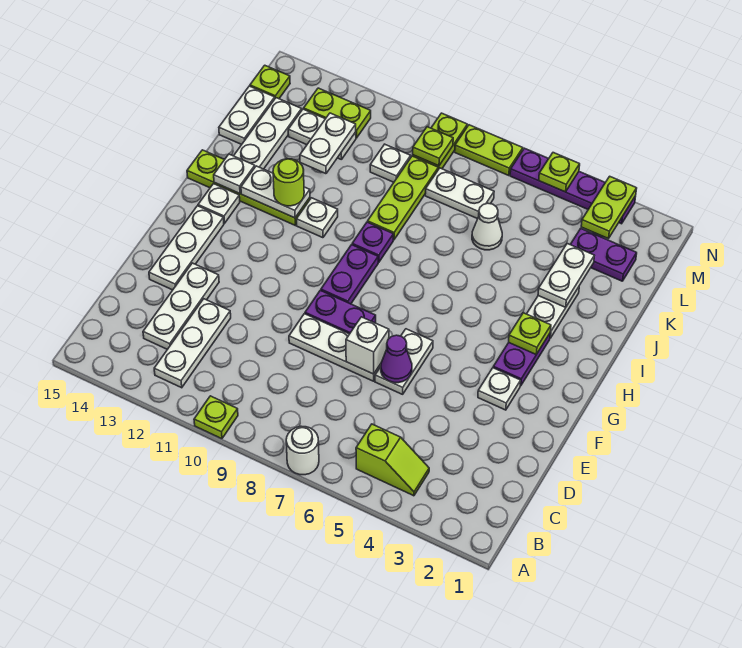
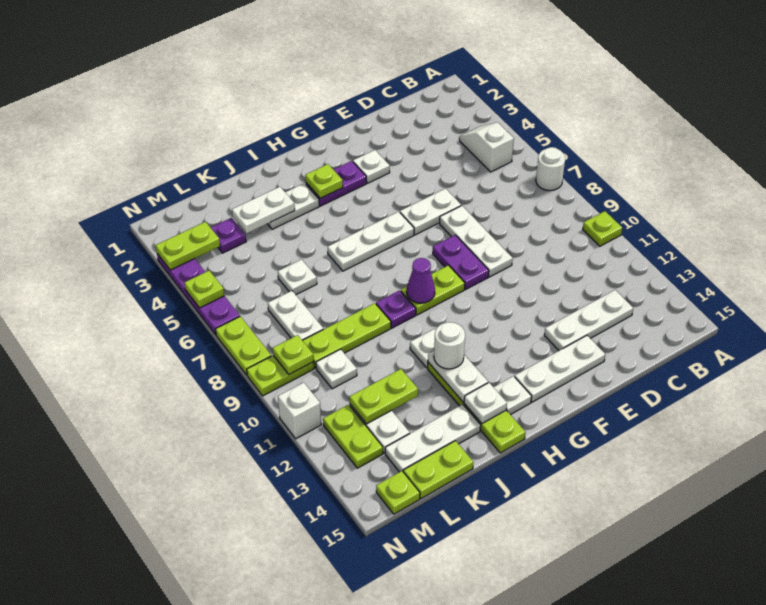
lime 1x2 slope [356,424,429,496] -> white 1x2 slope [459,122,514,172]
white 1x3 plate [154,299,231,388] -> white 1x3 plate moved to [328,212,414,271]
purple 1x1 cone [381,335,412,383] -> purple 1x1 cone moved to [407,258,435,303]
white 1x1 brick [346,317,389,374] -> white 1x1 brick moved to [278,383,321,439]
purple 1x2 plate [321,245,378,304] -> lime 1x2 plate [401,265,465,315]
lime 1x1 round brick [273,159,304,206] -> white 1x1 round brick [434,322,465,369]
white 1x1 cone [472,203,502,250] -> white 1x1 plate [278,260,317,295]
white 1x2 plate [300,113,356,174] -> lime 1x2 plate [350,369,418,424]
white 1x2 plate [219,86,275,145] -> lime 1x2 plate [403,441,474,499]
purple 1x2 plate [570,229,637,281] -> purple 1x1 plate [211,218,246,253]

